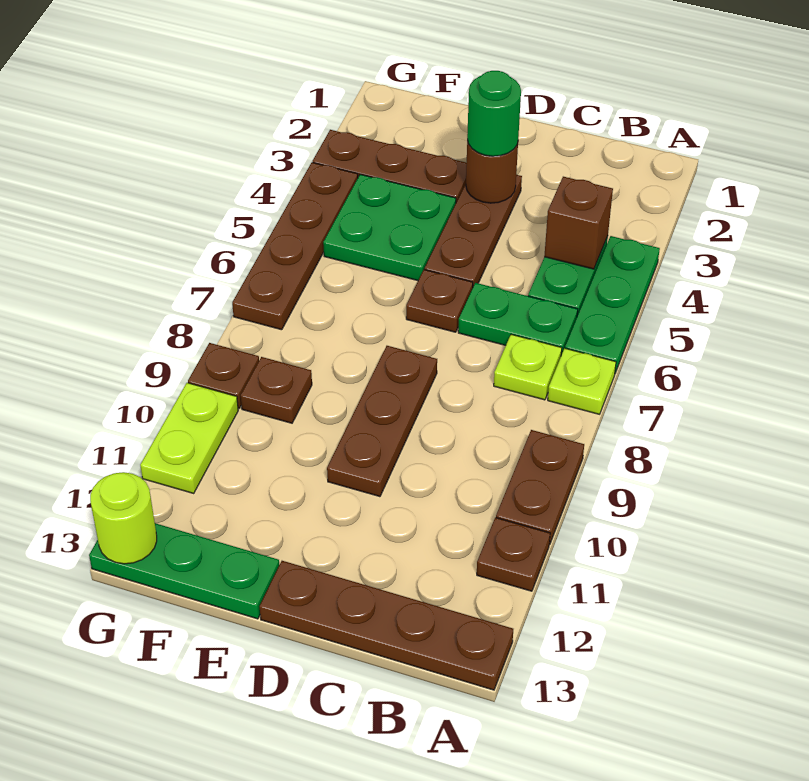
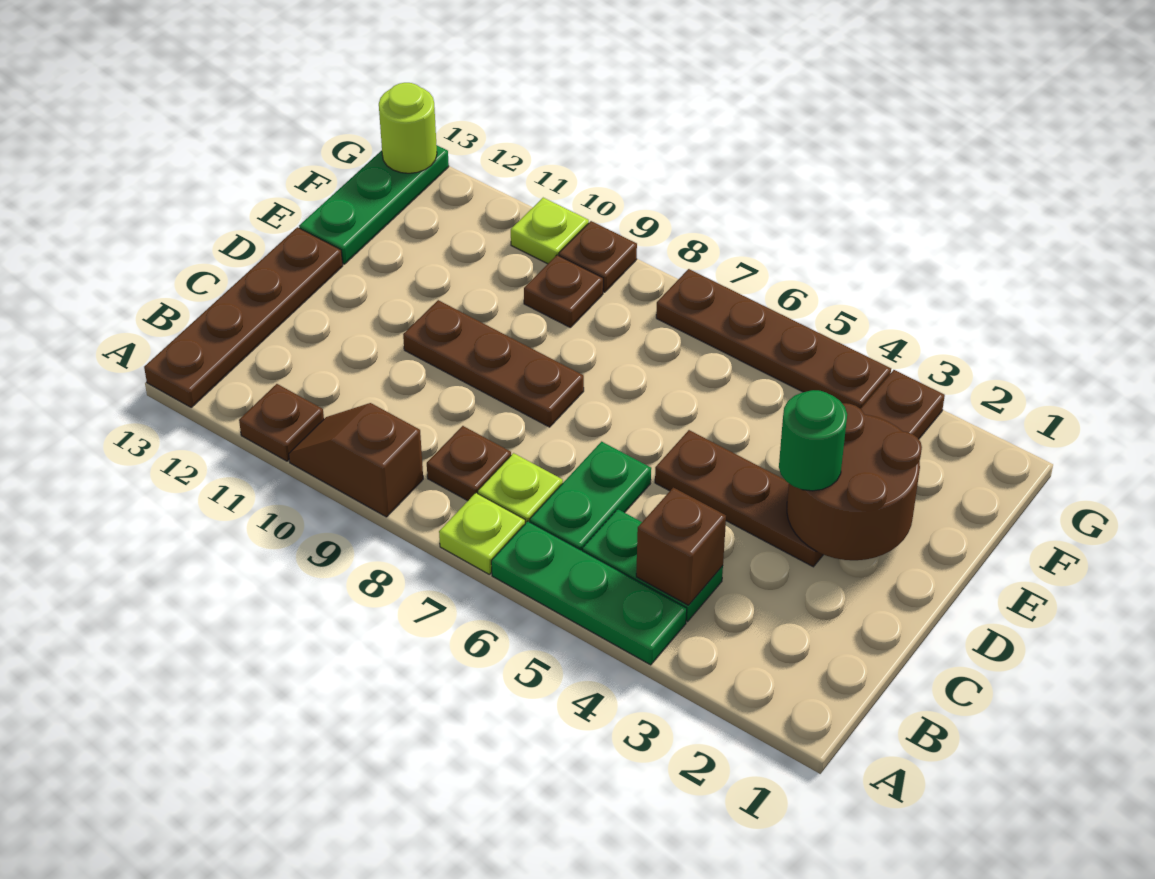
brown 1x2 plate [496,430,584,545] -> brown 1x2 slope [289,403,423,517]
brown 1x1 round brick [466,140,518,203] -> brown 2x2 round brick [787,403,922,560]
brown 1x1 plate [406,270,473,332] -> brown 1x1 plate moved to [427,426,511,501]
green 2x2 plate [323,174,456,281] -> none
lime 1x2 plate [140,383,238,493] -> lime 1x1 plate [511,198,589,264]

